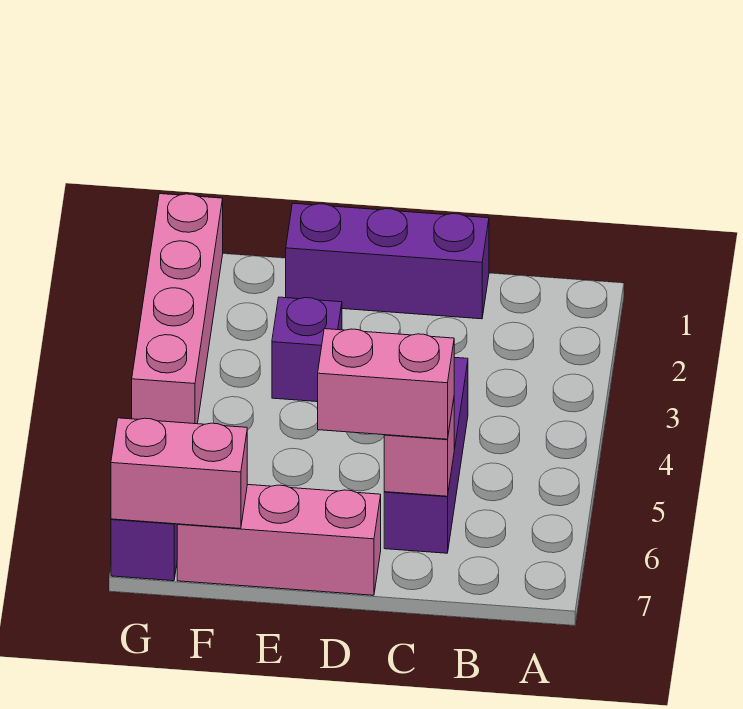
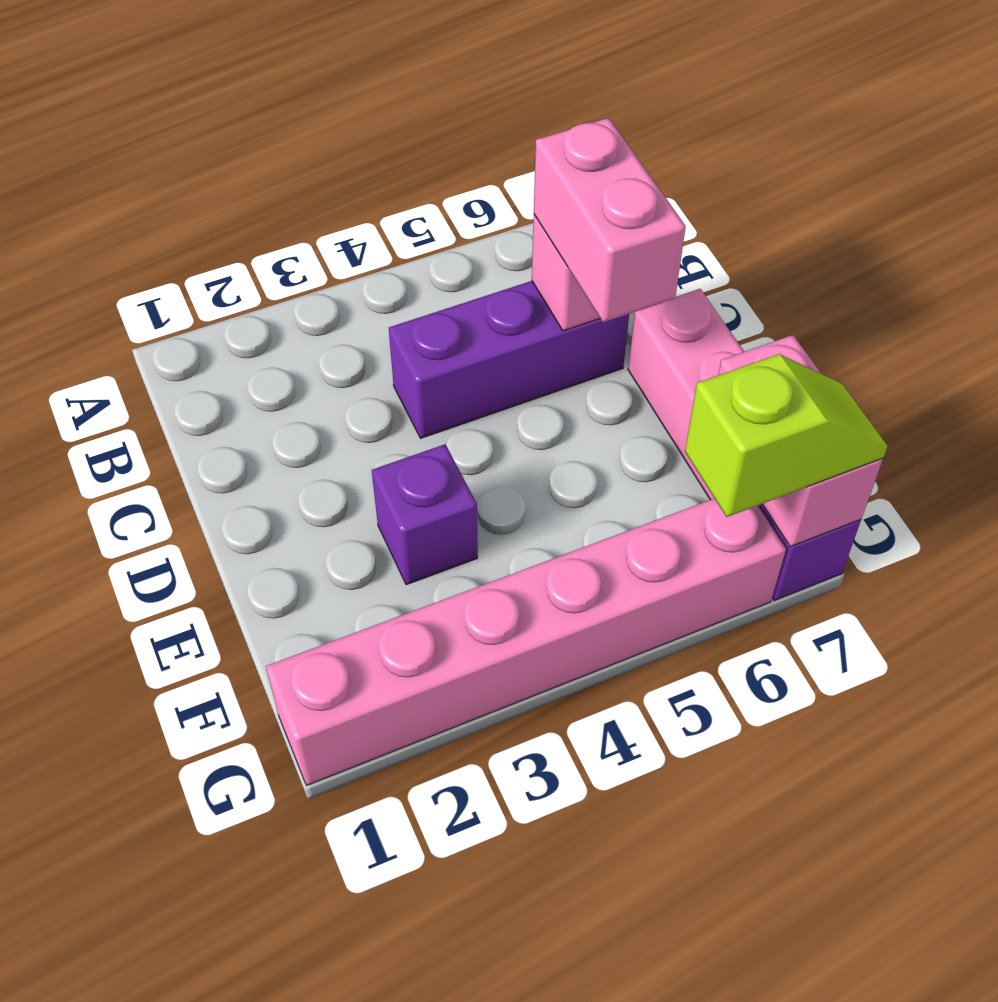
purple 1x3 brick [286,203,489,319] -> none
pink 1x4 brick [132,194,223,424] -> pink 1x6 brick [266,498,786,786]
none -> lime 1x2 slope [685,354,888,517]

